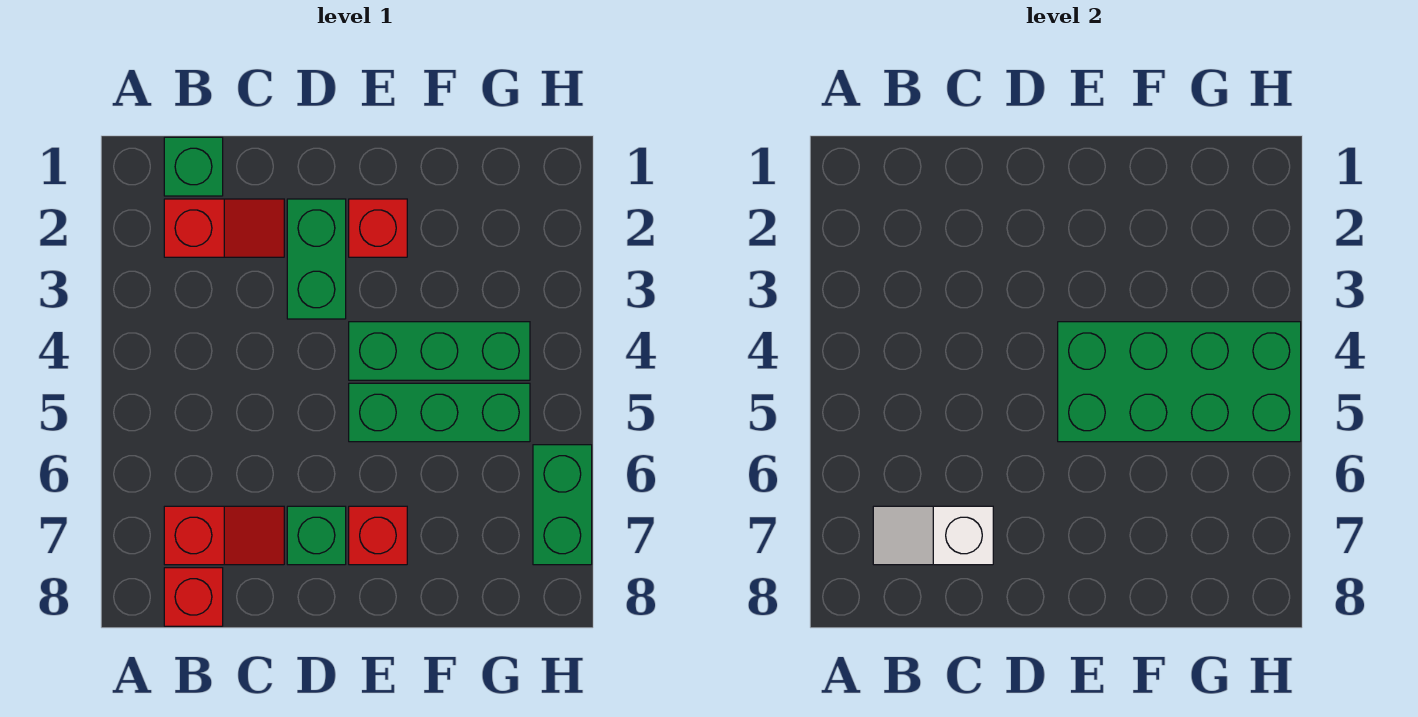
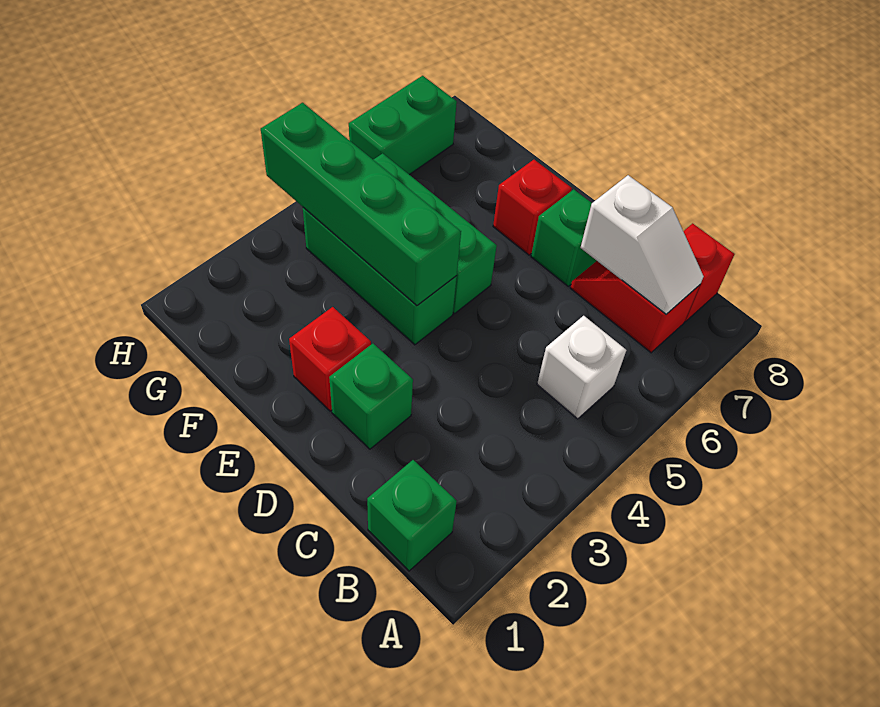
red 1x2 slope [164,199,284,257] -> none
none -> white 1x1 brick [537,316,626,419]
green 1x2 brick [287,199,346,319] -> green 1x1 brick [329,344,413,449]
green 2x4 brick [1058,322,1301,442] -> green 1x4 brick [261,103,461,306]

